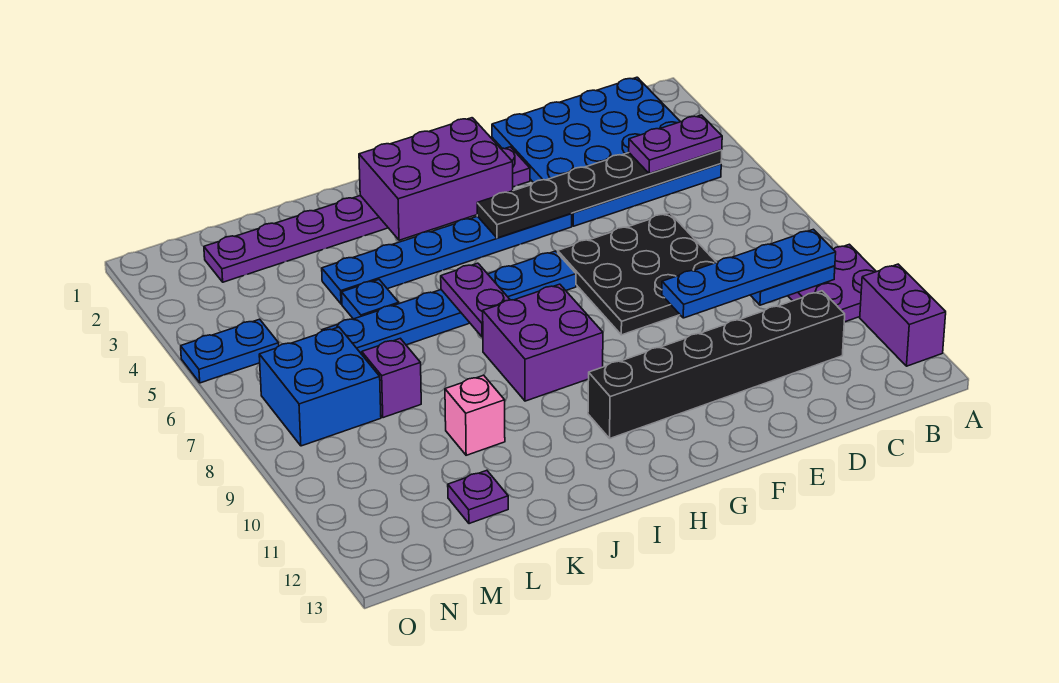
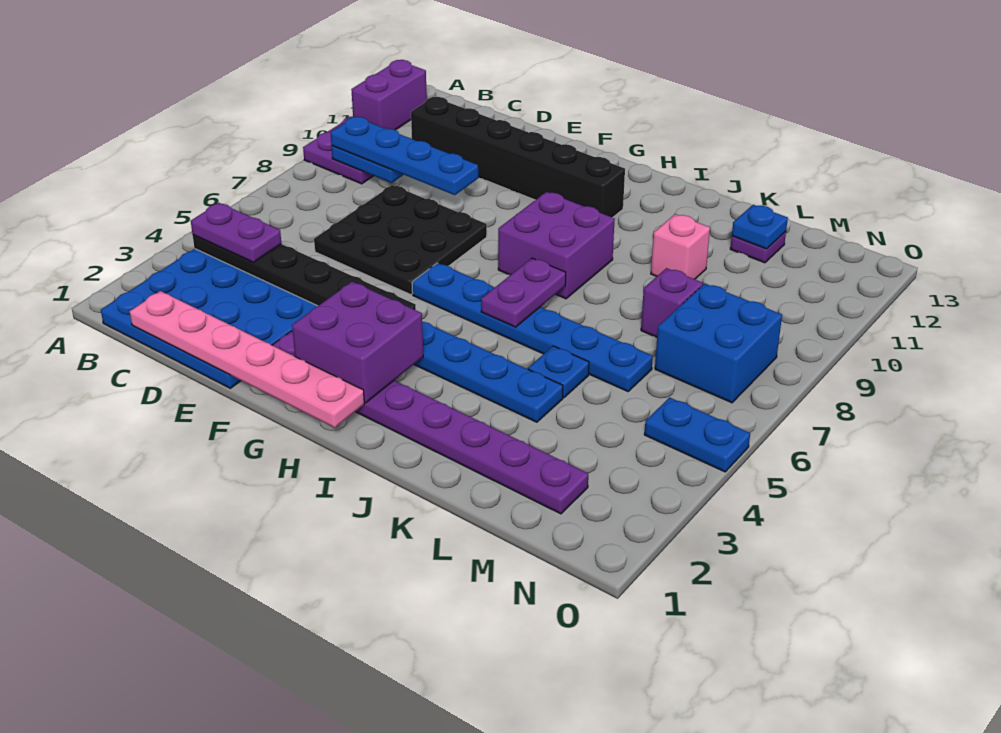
none -> pink 1x6 plate [130,291,364,428]
purple 2x3 brick [359,118,513,240] -> purple 2x2 brick [292,282,423,403]
none -> blue 1x1 plate [732,205,788,249]

